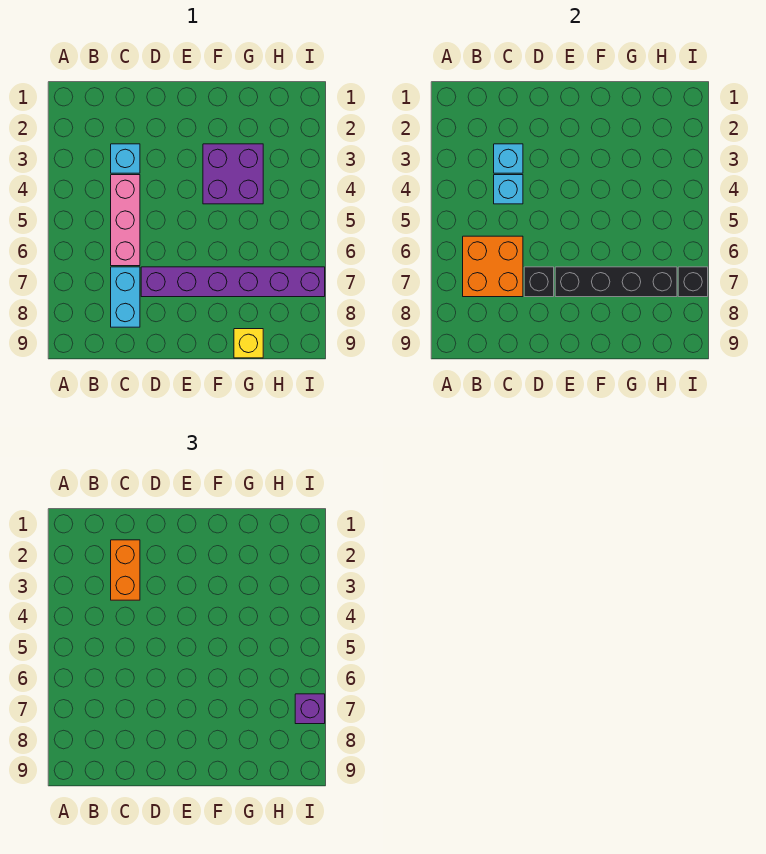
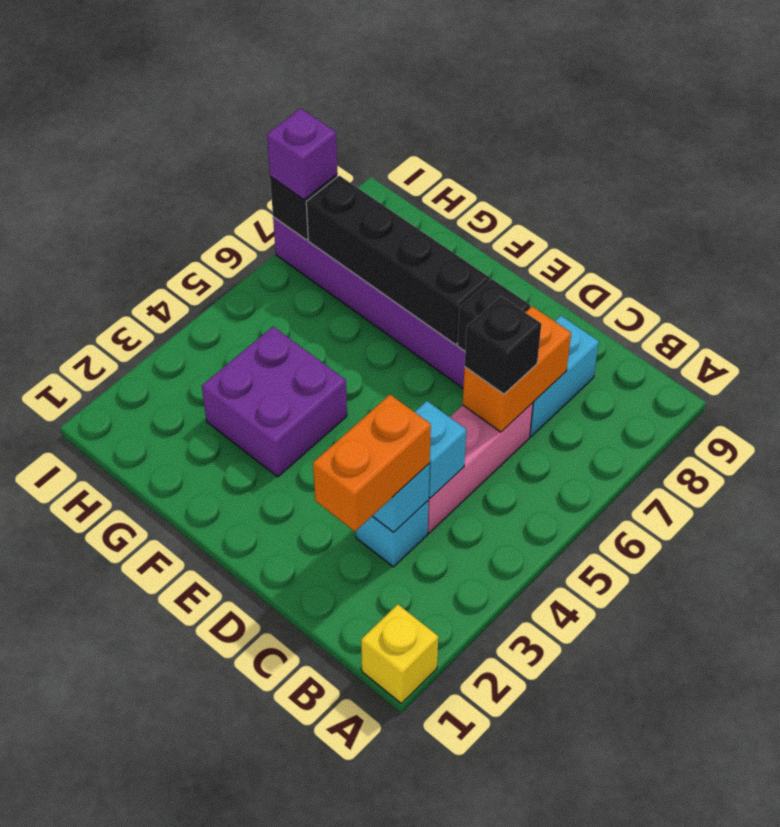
orange 2x2 brick [463,236,523,297] -> orange 1x2 brick [463,306,571,432]
none -> black 1x1 brick [465,296,541,394]
yellow 1x1 brick [234,329,263,358] -> yellow 1x1 brick moved to [361,604,438,703]

